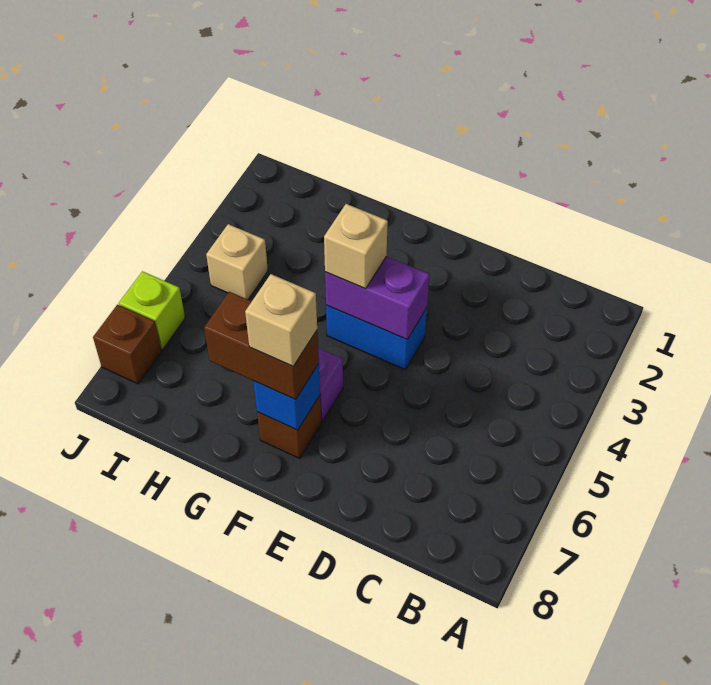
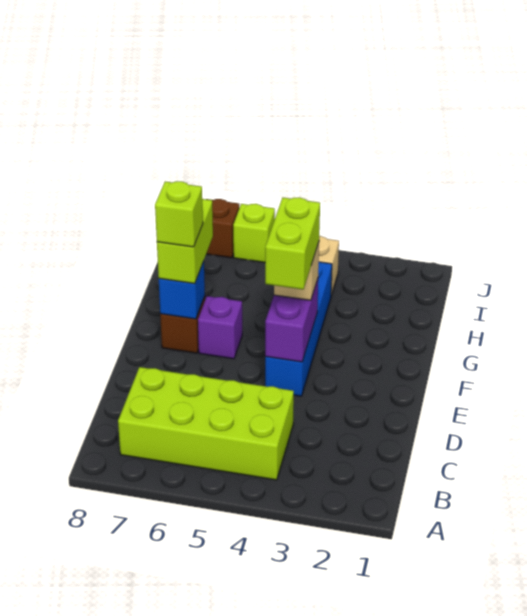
none -> lime 2x4 brick [118,367,294,480]
blue 1x2 brick [326,305,427,370] -> blue 1x4 brick [265,262,332,396]
none -> lime 1x2 brick [265,197,320,289]
brown 1x2 brick [204,292,319,399] -> lime 1x2 brick [157,199,213,284]
tan 1x1 brick [245,274,317,366] -> lime 1x1 brick [155,181,203,247]

